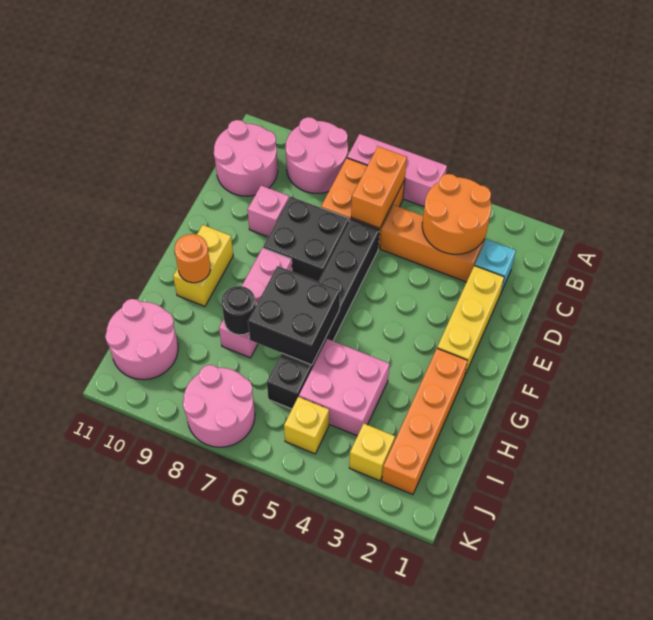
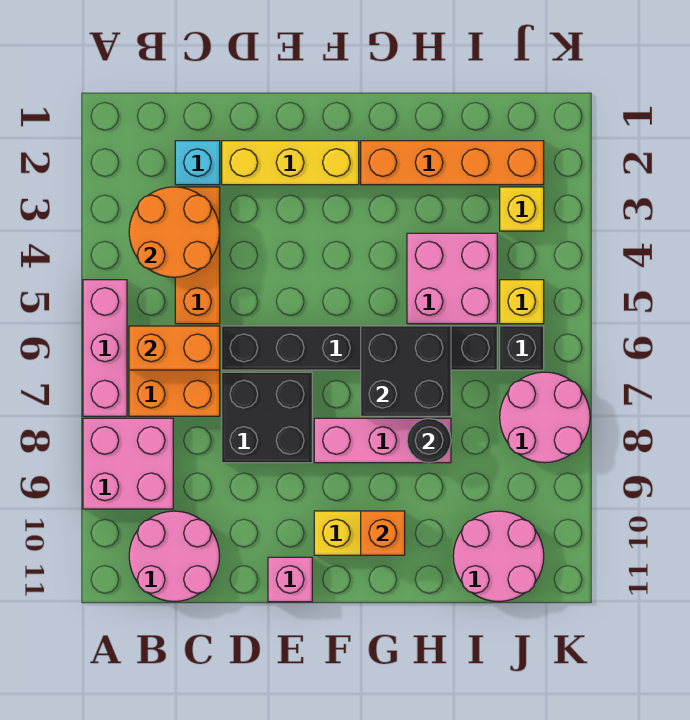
pink 2x2 round brick [286,117,348,193] -> pink 2x2 brick [83,418,173,509]
pink 1x1 brick [247,186,289,237] -> pink 1x1 brick moved to [268,557,312,602]
orange 1x1 round brick [175,234,210,283] -> orange 1x1 brick [361,511,405,555]
none -> black 1x1 brick [500,326,544,370]

